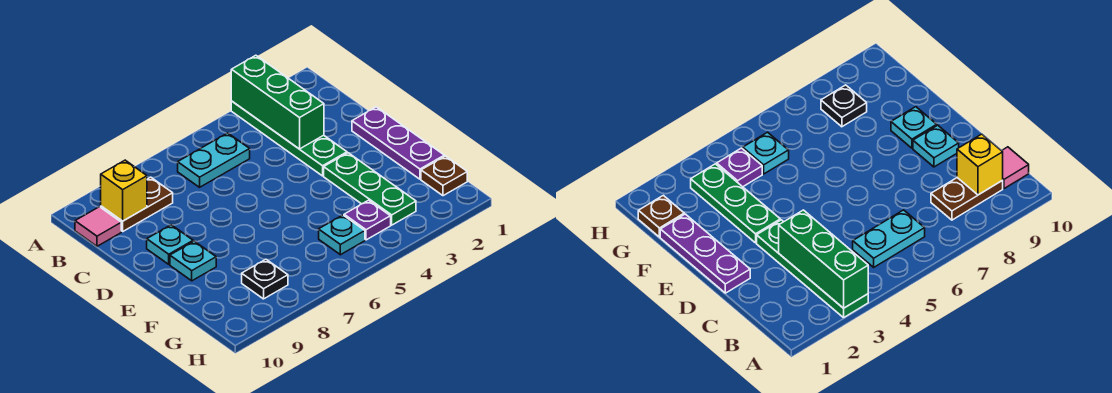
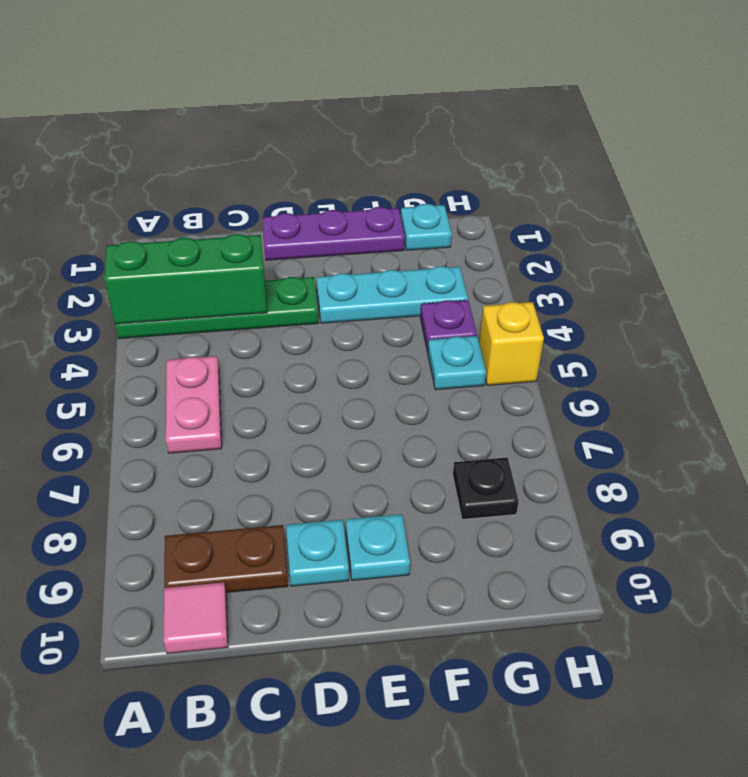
cyan 1x2 plate [178,133,250,187] -> pink 1x2 plate [166,356,222,453]
brown 1x2 plate [101,177,173,231] -> brown 1x2 plate turned to [164,525,288,592]
yellow 1x1 brick [101,160,147,221] -> yellow 1x1 brick moved to [479,302,544,385]
green 1x3 plate [324,153,416,225] -> cyan 1x3 plate [317,266,468,323]
brown 1x1 plate [421,156,467,196] -> cyan 1x1 plate [401,204,452,250]

